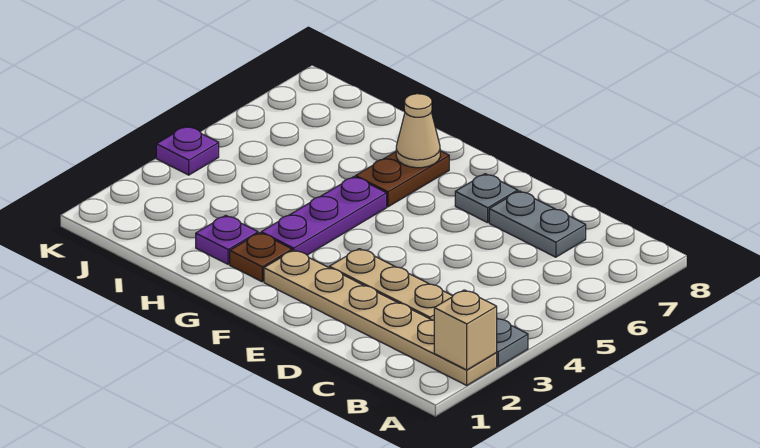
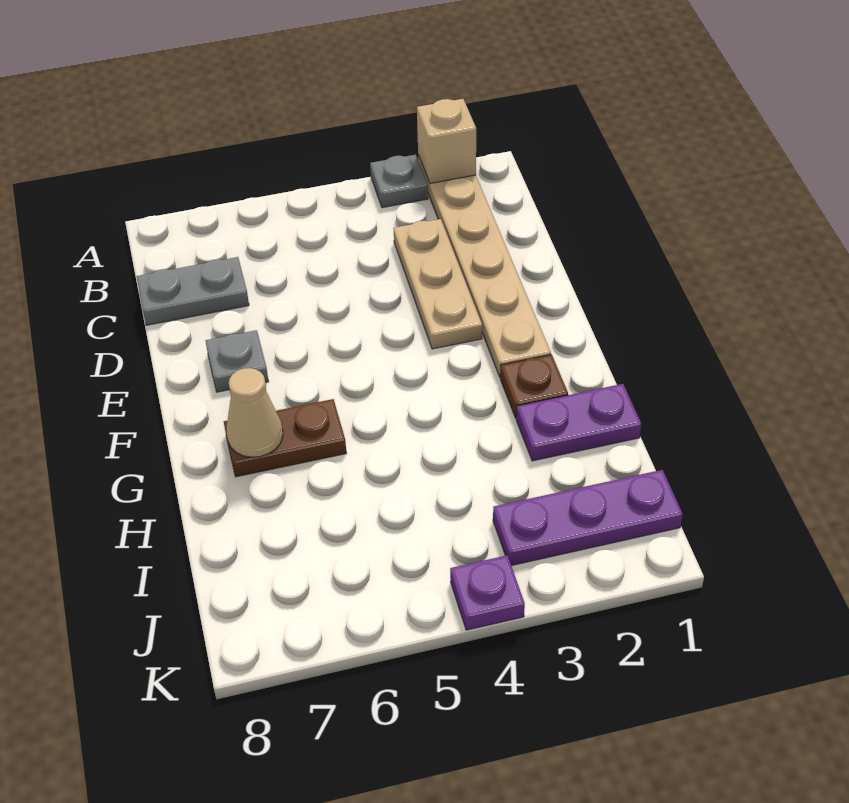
grey 1x2 plate [489,191,586,257] -> grey 1x2 plate turned to [136,257,249,325]
purple 1x3 plate [261,177,387,255] -> purple 1x3 plate moved to [493,470,683,566]
purple 1x1 plate [196,215,258,264] -> purple 1x2 plate [516,384,641,461]

